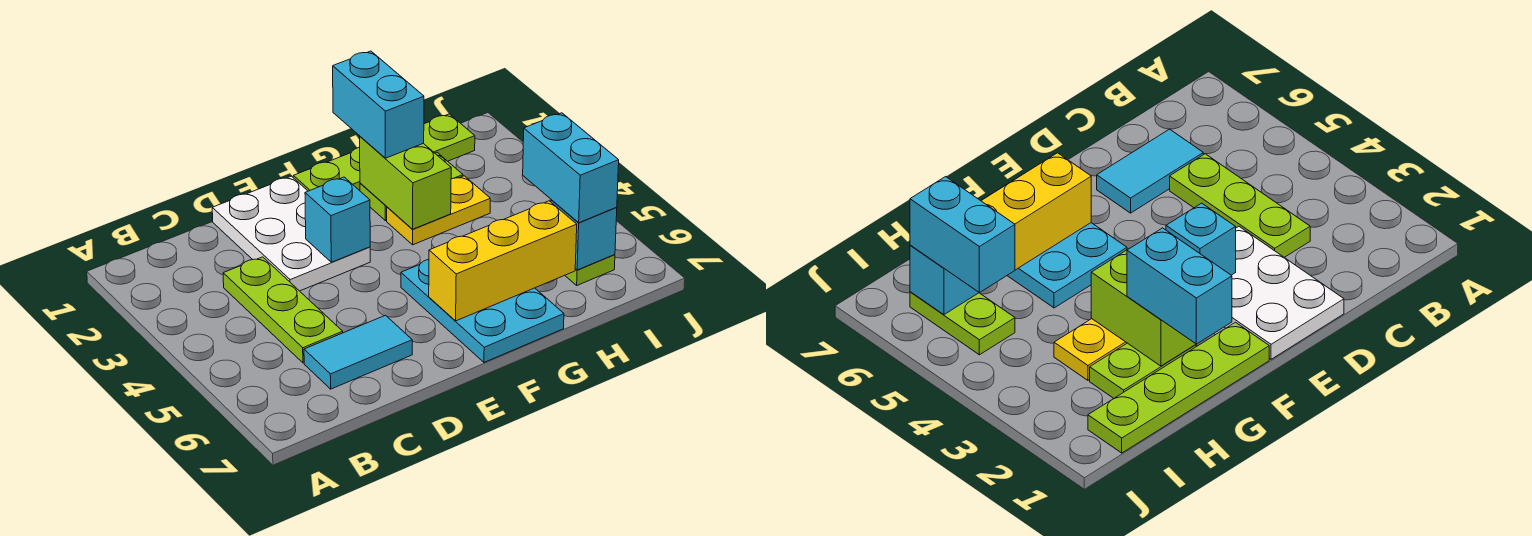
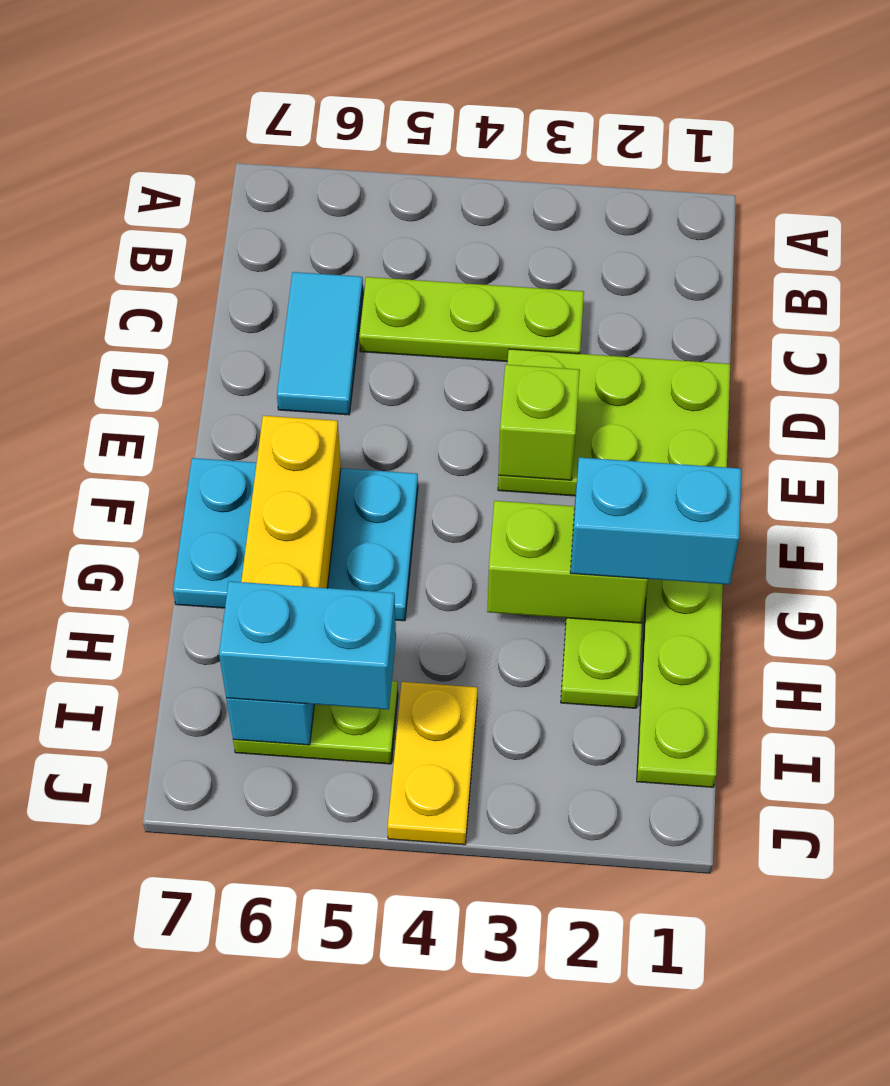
white 2x3 plate [212,176,370,291] -> lime 2x3 plate [498,349,730,496]
cyan 1x1 brick [305,177,370,262] -> lime 1x1 brick [498,365,580,480]
yellow 1x2 plate [387,176,490,245] -> yellow 1x2 plate moved to [388,682,478,845]

